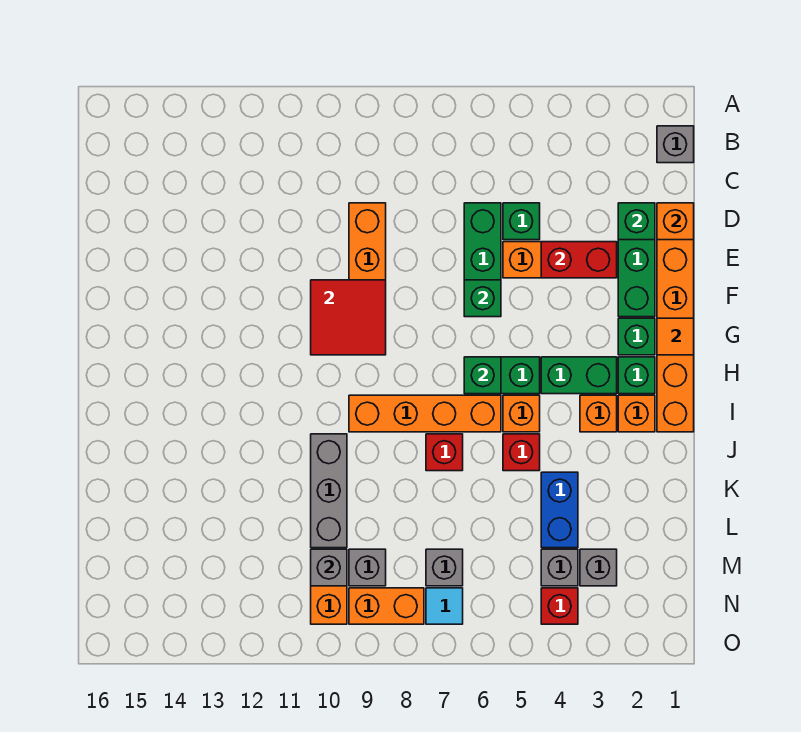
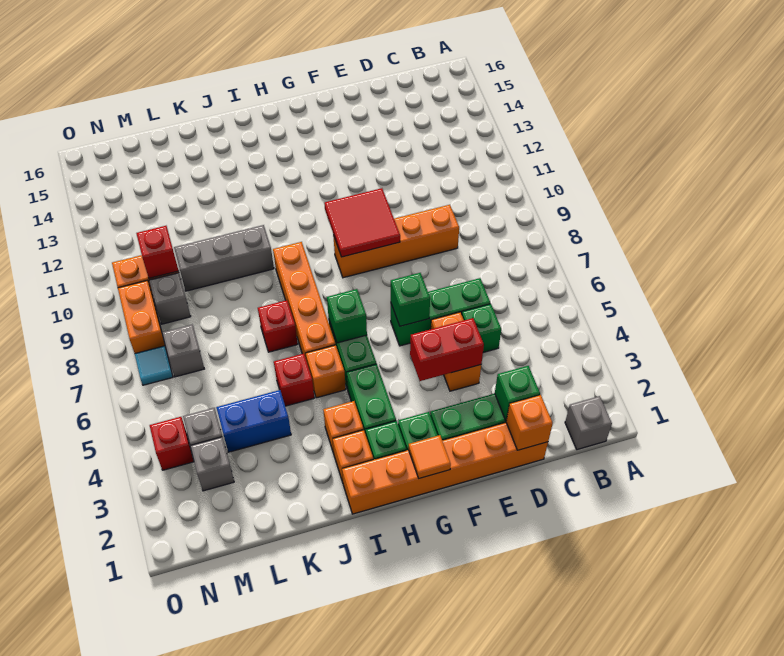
red 1x2 brick [541,242,617,278] -> red 1x2 brick turned to [410,318,484,381]
grey 1x1 brick [311,549,347,586] -> red 1x1 brick [136,226,178,279]

